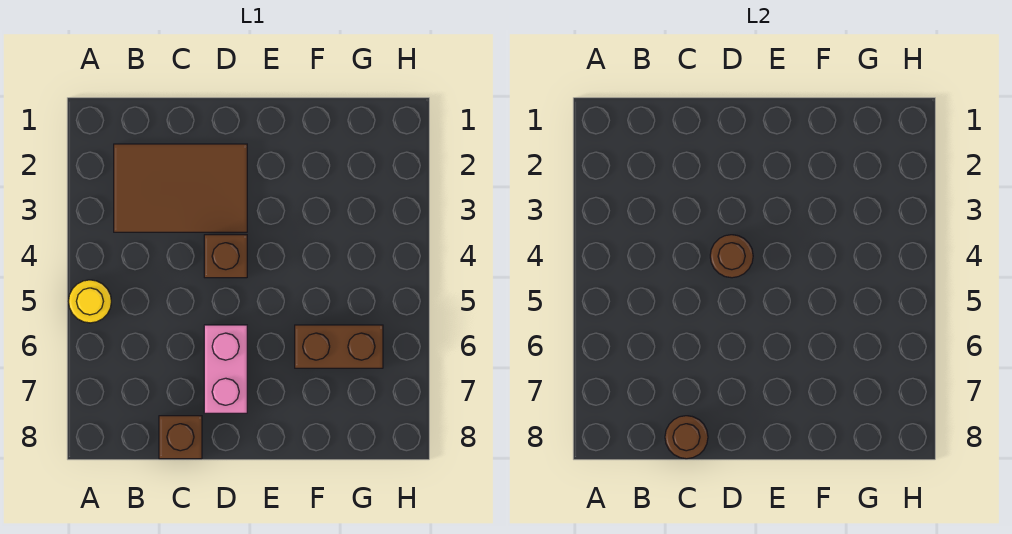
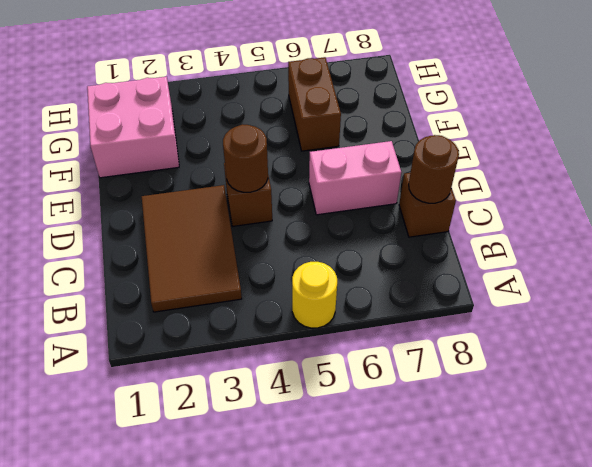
none -> pink 2x2 brick [87,77,179,178]

